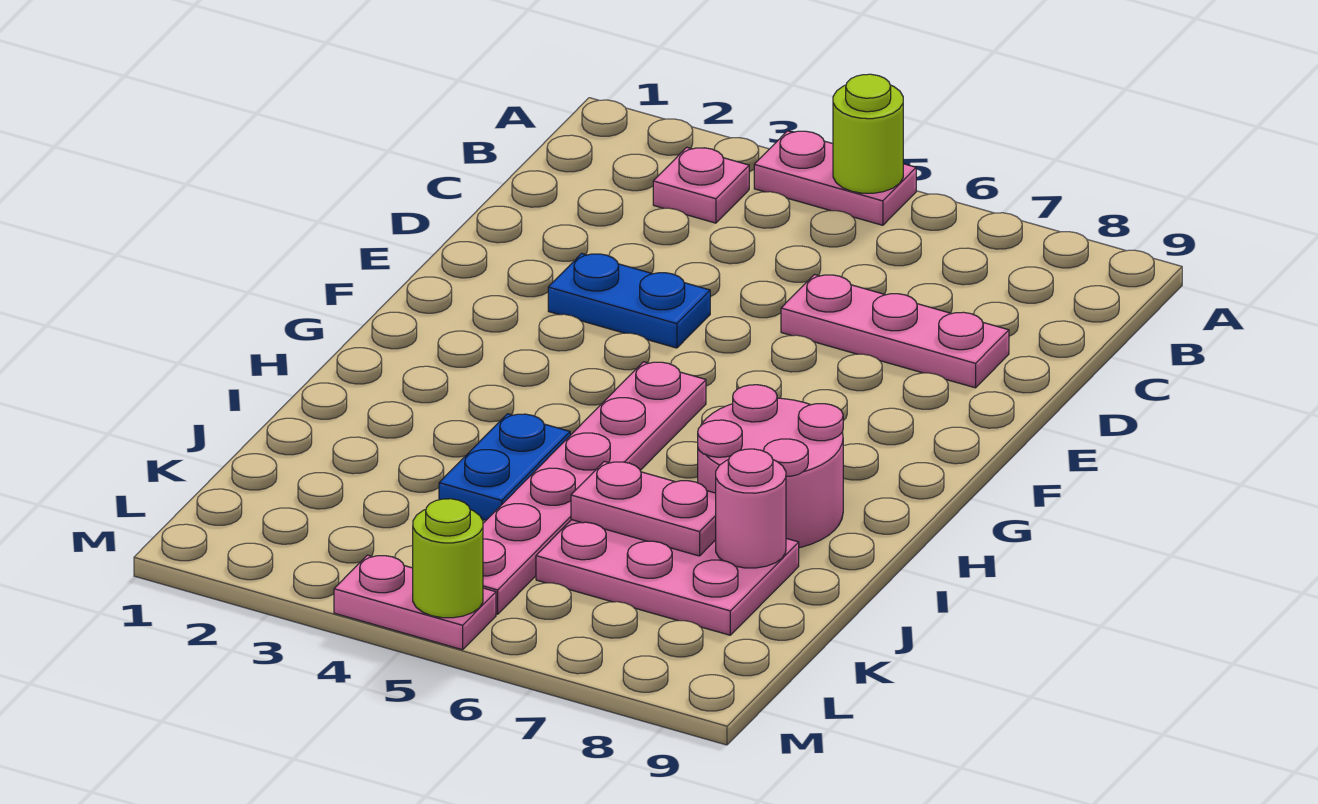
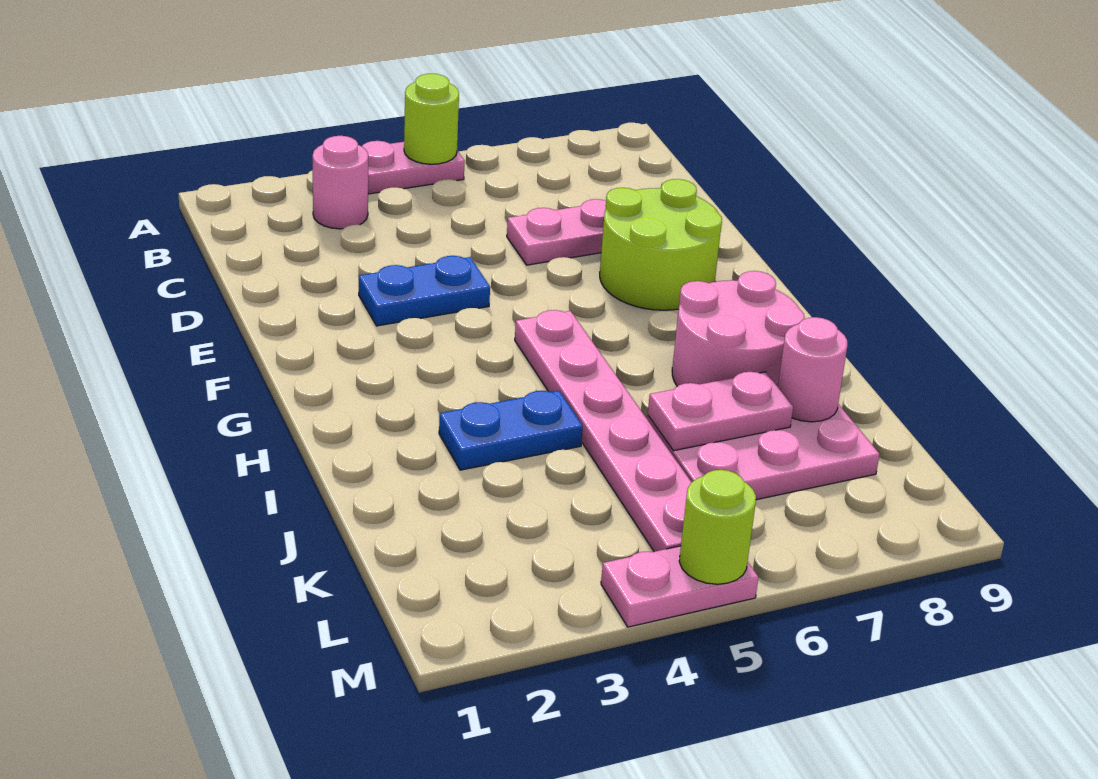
pink 1x1 plate [653,147,749,223] -> pink 1x1 round brick [313,136,368,229]
none -> lime 2x2 round brick [600,179,722,310]
blue 1x2 plate [439,414,570,520] -> blue 1x2 plate turned to [439,391,583,470]

